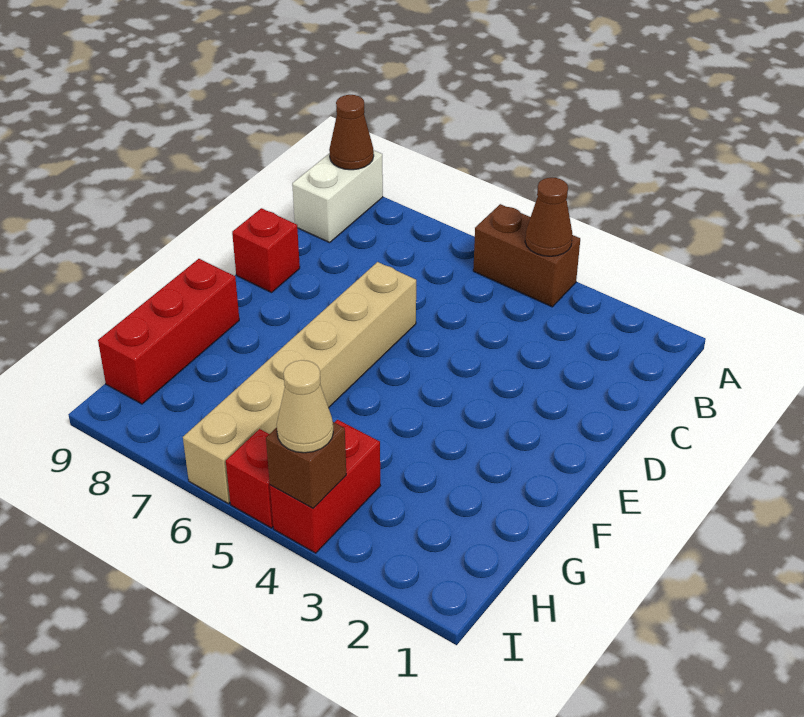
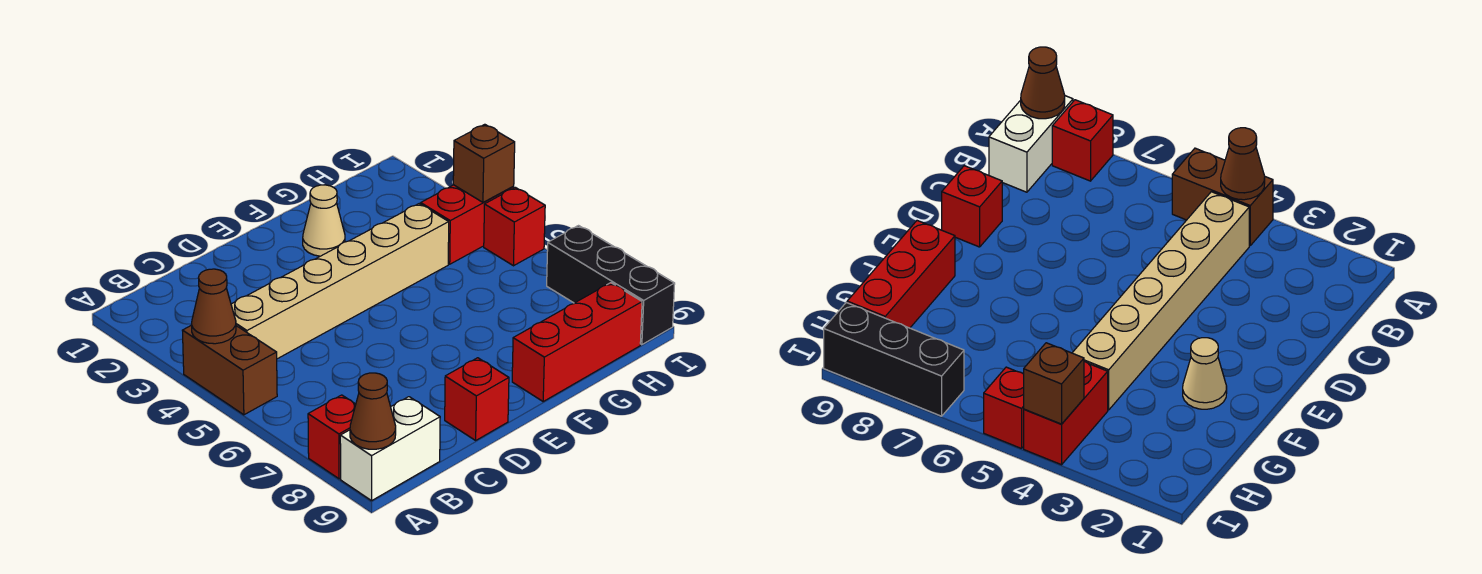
none -> red 1x1 brick [308,395,356,479]
tan 1x6 brick [183,262,416,504] -> tan 1x6 brick moved to [231,204,449,359]
tan 1x1 cone [277,360,333,453] -> tan 1x1 cone moved to [303,185,345,256]
none -> black 1x3 brick [547,226,675,345]

